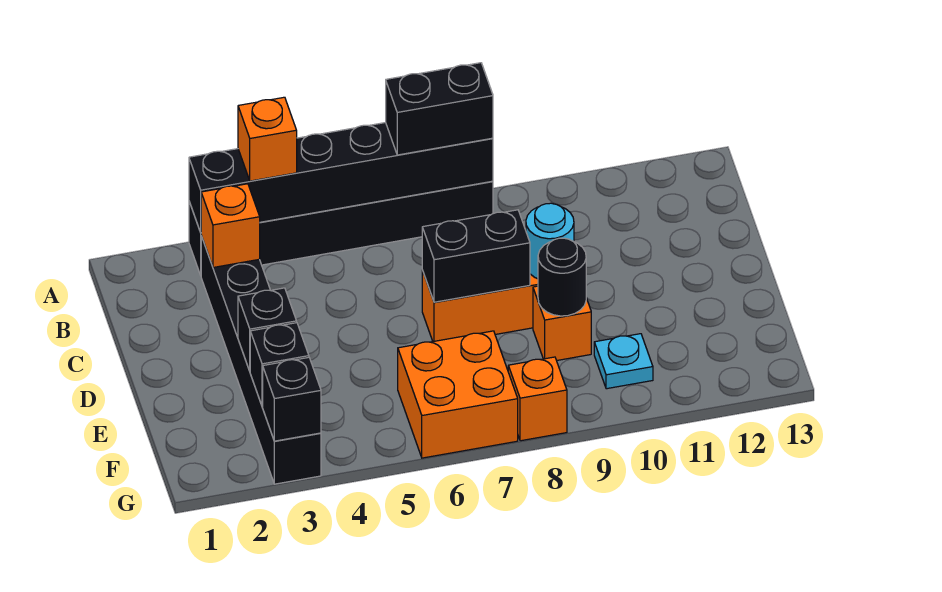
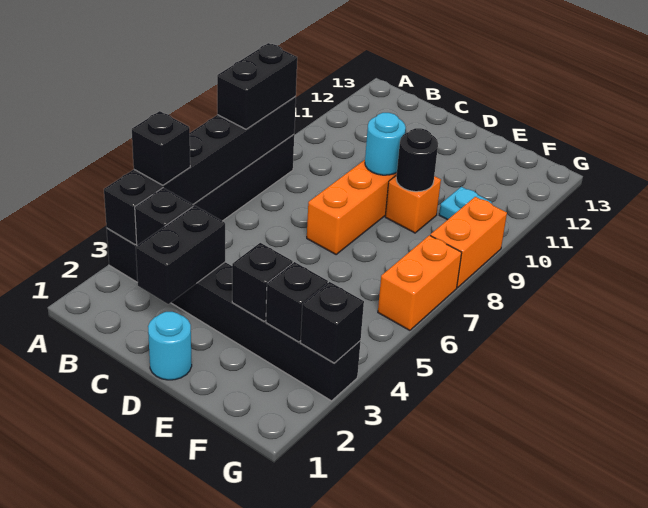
orange 1x1 brick [238,97,297,181] -> black 1x1 brick [132,111,190,185]
orange 1x1 brick [201,184,260,268] -> black 1x1 brick [135,188,193,245]
none -> cyan 1x1 round brick [148,312,192,380]
black 1x2 brick [422,210,530,302] -> black 1x2 brick moved to [136,206,225,304]
orange 2x2 brick [398,331,518,458] -> orange 1x2 brick [378,235,462,330]
orange 1x1 brick [508,357,567,441] -> orange 1x2 brick [430,197,507,288]

